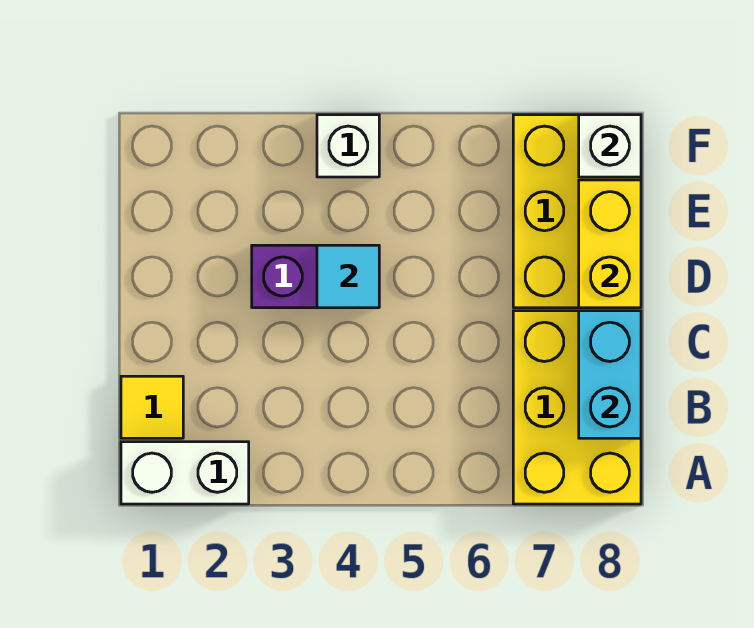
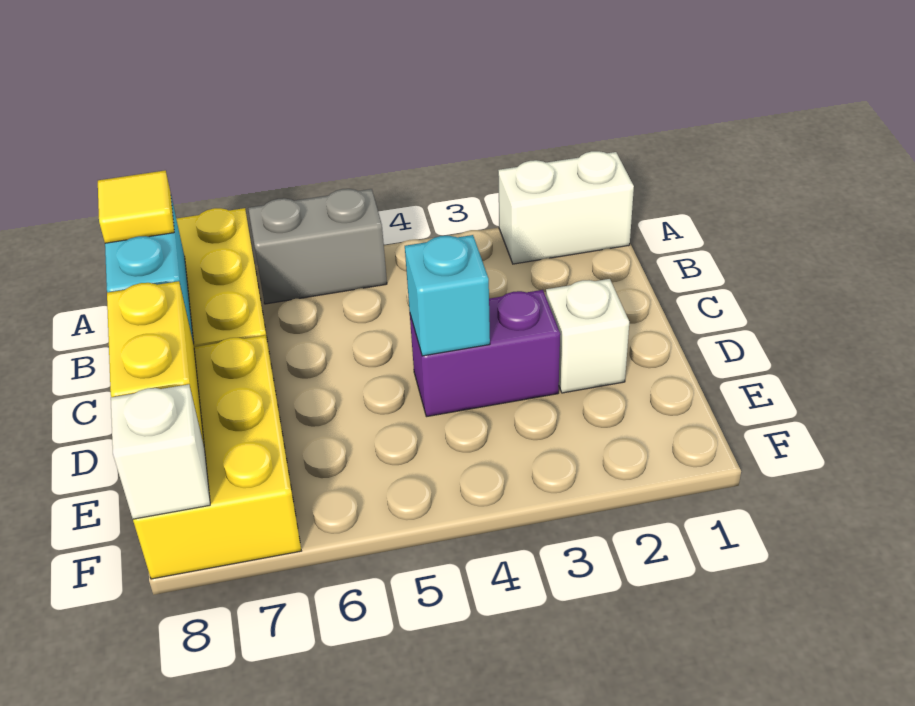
none -> grey 1x2 brick [248,189,387,304]
yellow 1x1 tile [121,376,183,438] -> yellow 1x1 tile moved to [98,171,174,243]
cyan 1x1 tile [317,245,379,308] -> cyan 1x1 brick [405,235,490,356]
white 1x1 brick [317,115,379,177] -> white 1x1 brick moved to [546,279,629,393]

